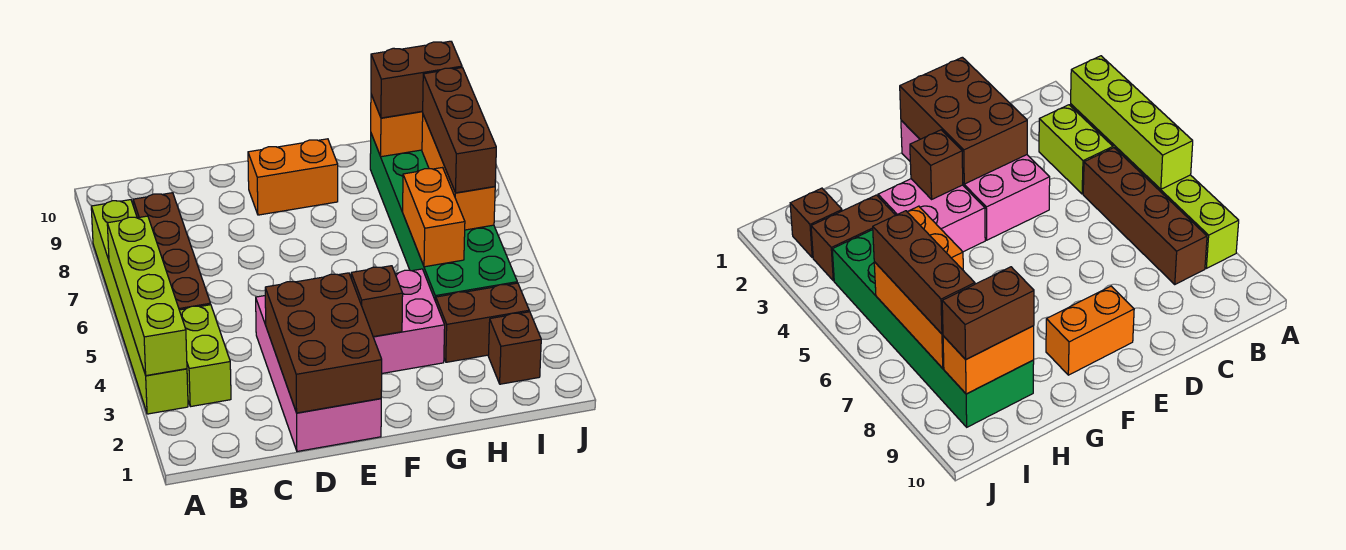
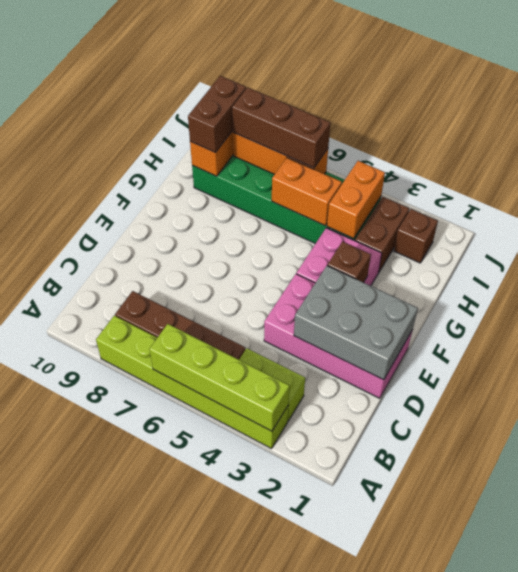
brown 2x3 brick [265,273,382,413] -> grey 2x3 brick [294,266,418,380]
orange 1x2 brick [248,139,338,215] -> orange 1x2 brick moved to [327,161,385,239]

